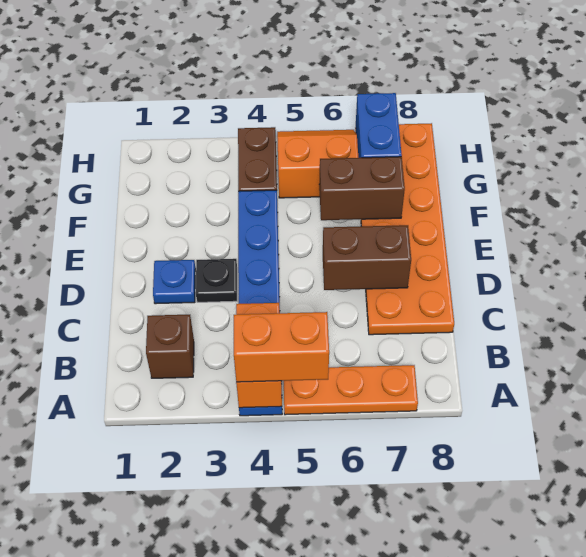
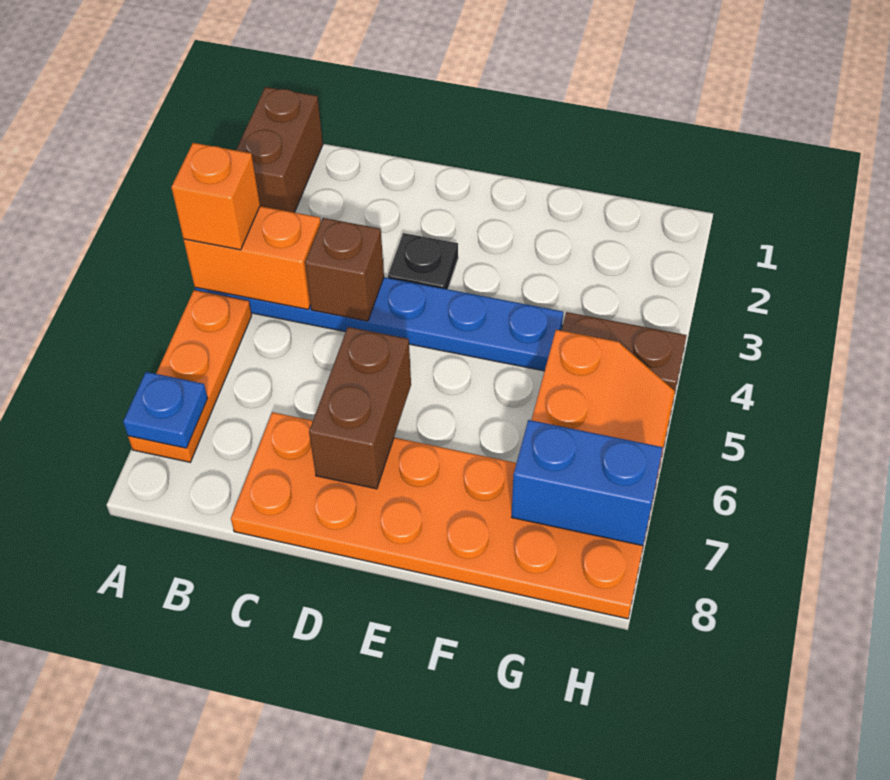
orange 1x2 brick [234,312,329,382] -> orange 1x1 brick [171,143,260,250]
brown 1x1 brick [146,315,194,378] -> brown 1x1 brick moved to [305,218,384,321]
blue 1x1 plate [153,260,196,304] -> blue 1x1 plate moved to [123,372,208,448]
brown 1x2 brick [319,157,405,220] -> brown 1x2 brick moved to [236,87,323,213]

